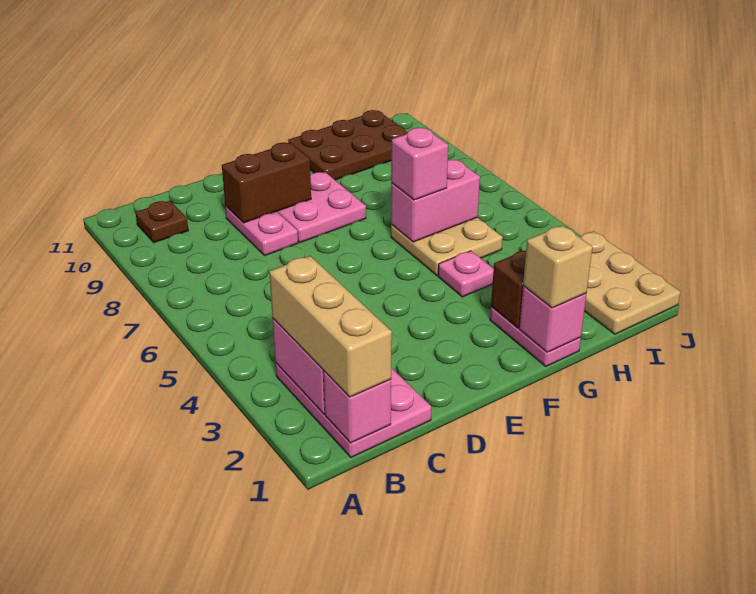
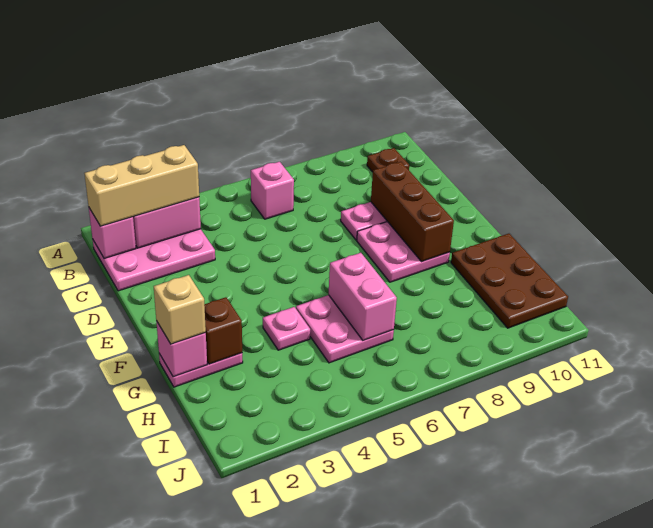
brown 1x2 brick [222,143,311,223] -> brown 1x3 brick [371,162,454,262]
tan 2x2 plate [391,218,503,276] -> pink 2x2 plate [296,295,394,363]
pink 1x1 brick [391,128,448,200] -> pink 1x1 brick moved to [251,162,294,219]
tan 2x3 plate [580,231,680,334] -> none

